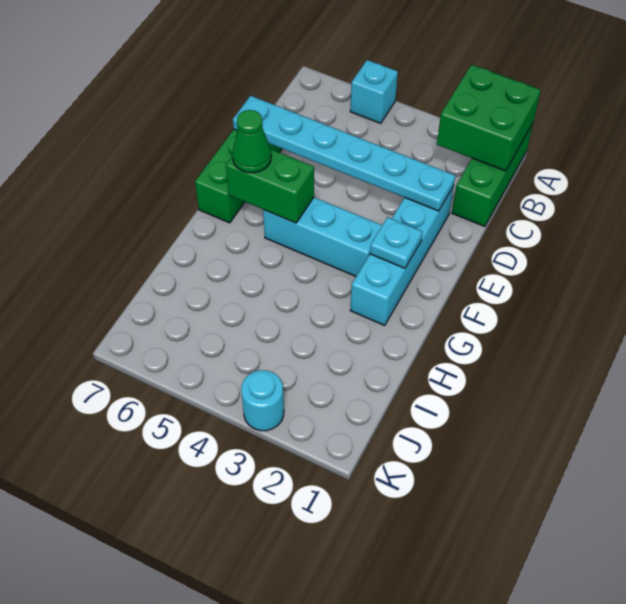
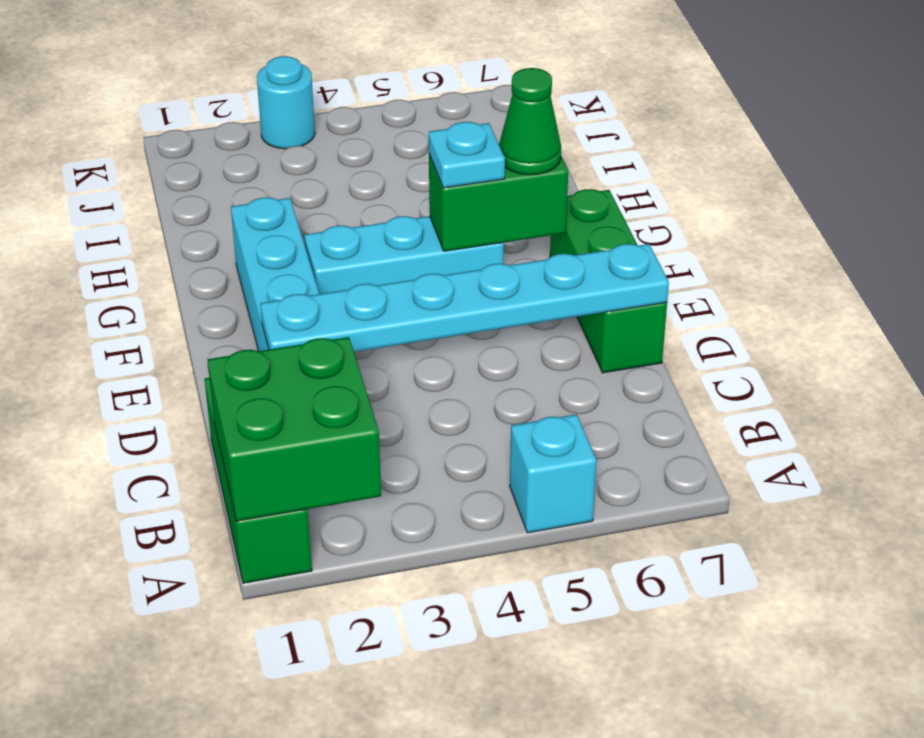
cyan 1x1 plate [370,217,422,268] -> cyan 1x1 plate moved to [429,122,505,188]

